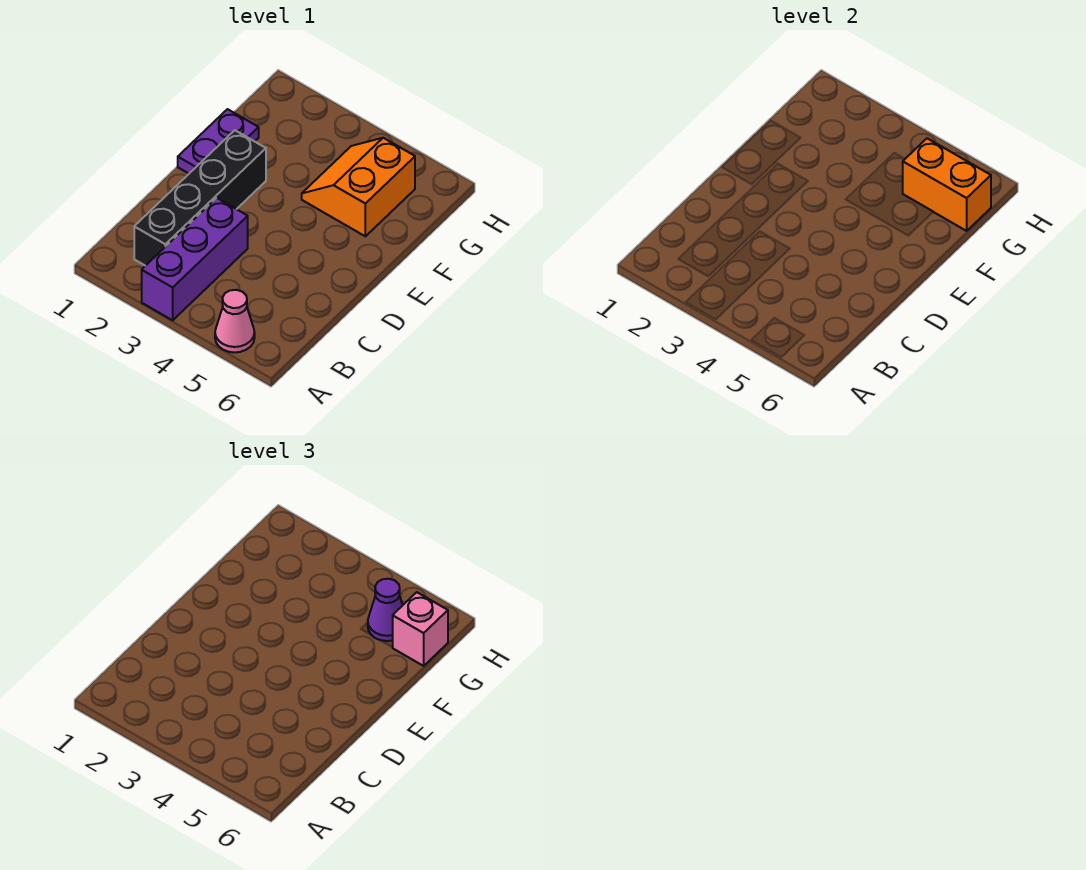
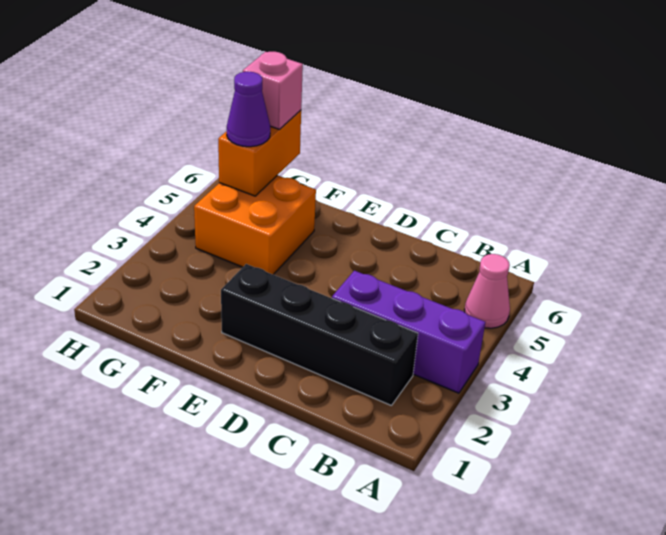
purple 1x2 plate [178,109,259,174] -> none
orange 2x2 slope [302,138,415,236] -> orange 2x2 brick [194,175,316,275]

